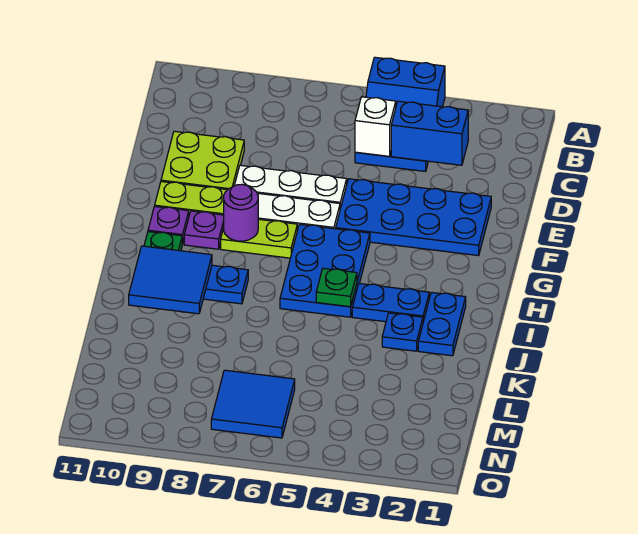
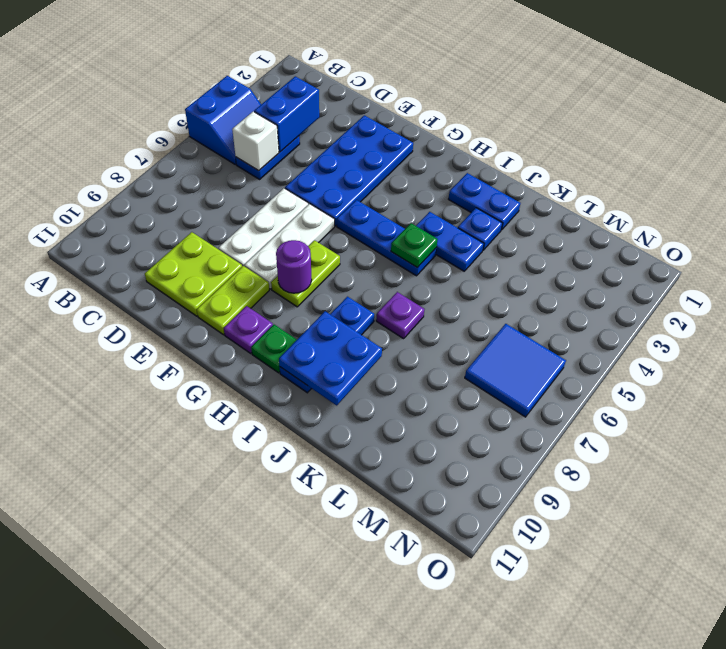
blue 2x3 plate [280,224,370,317] -> blue 1x3 plate [337,200,436,276]
purple 1x1 plate [184,211,224,249] -> purple 1x1 plate moved to [376,292,425,339]
blue 1x2 plate [352,283,429,322] -> blue 1x2 plate turned to [416,212,484,271]
blue 2x2 tile [129,246,212,314] -> blue 2x2 plate [279,311,382,405]

